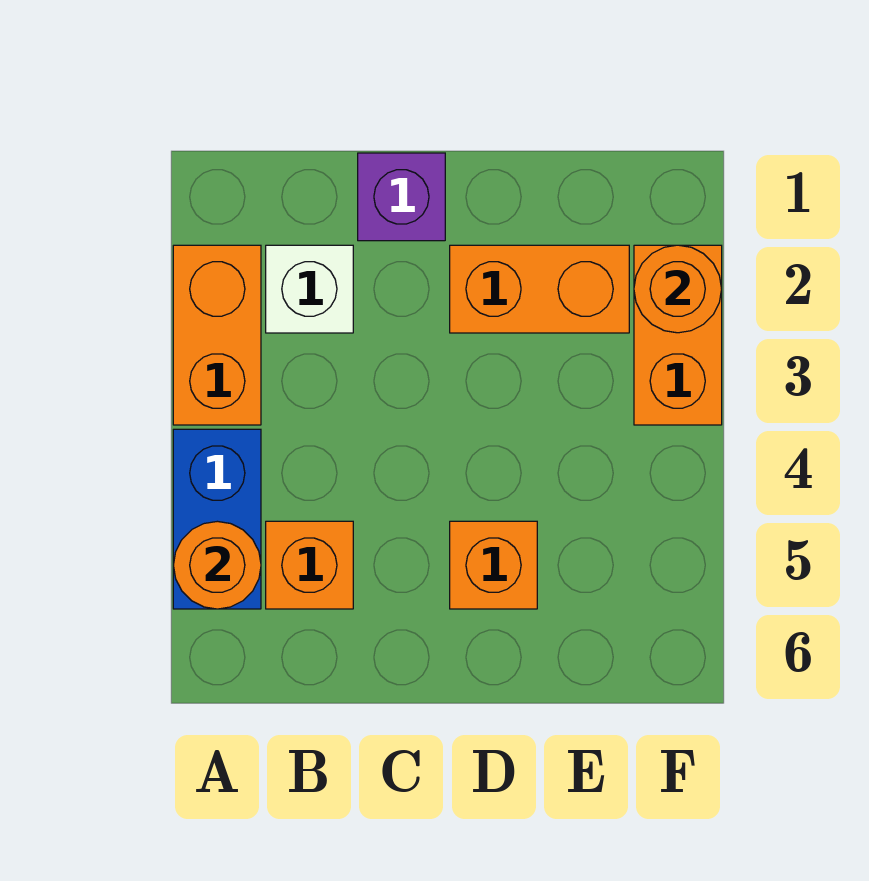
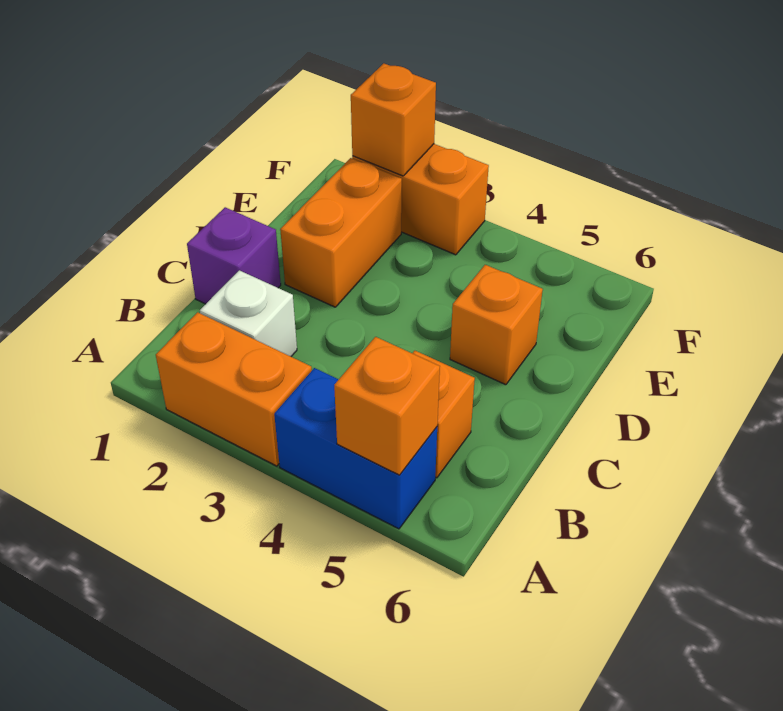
orange 1x1 round brick [173,521,261,609] -> orange 1x1 brick [334,337,440,475]
orange 1x1 round brick [634,245,722,333] -> orange 1x1 brick [351,63,436,176]

